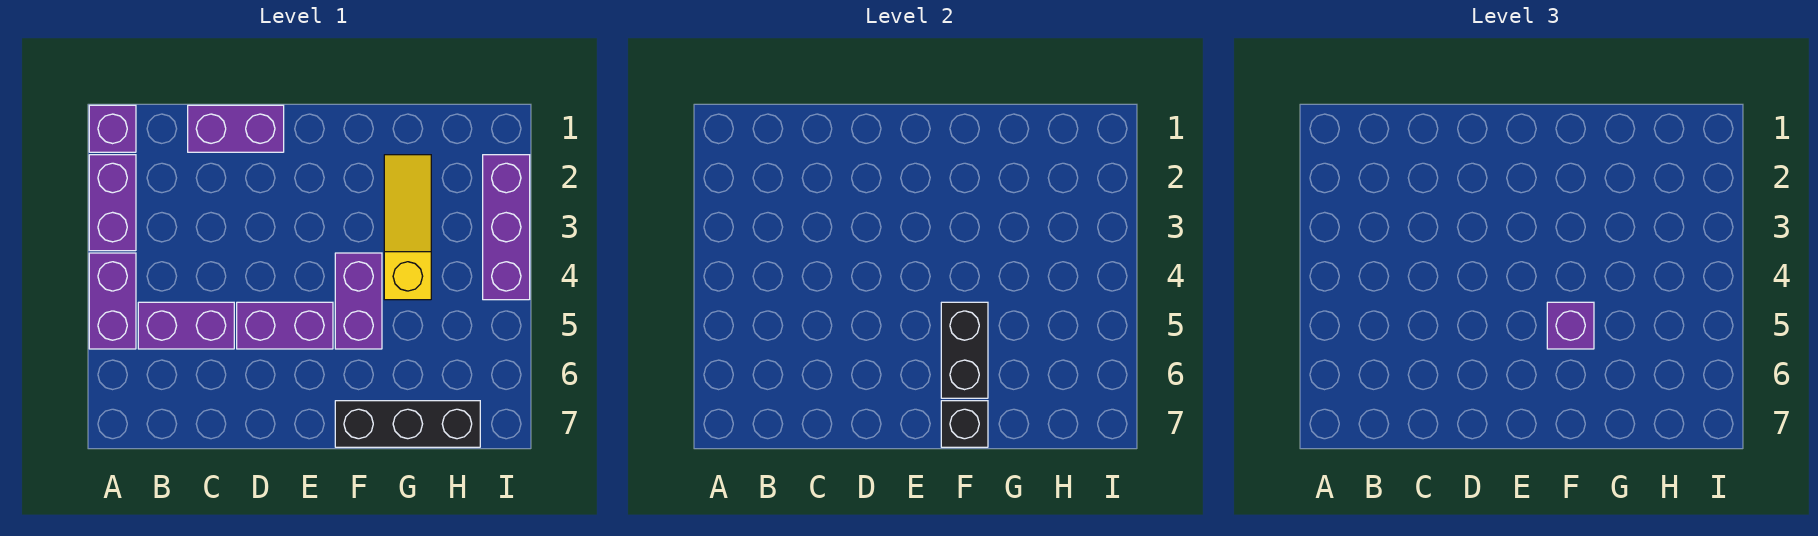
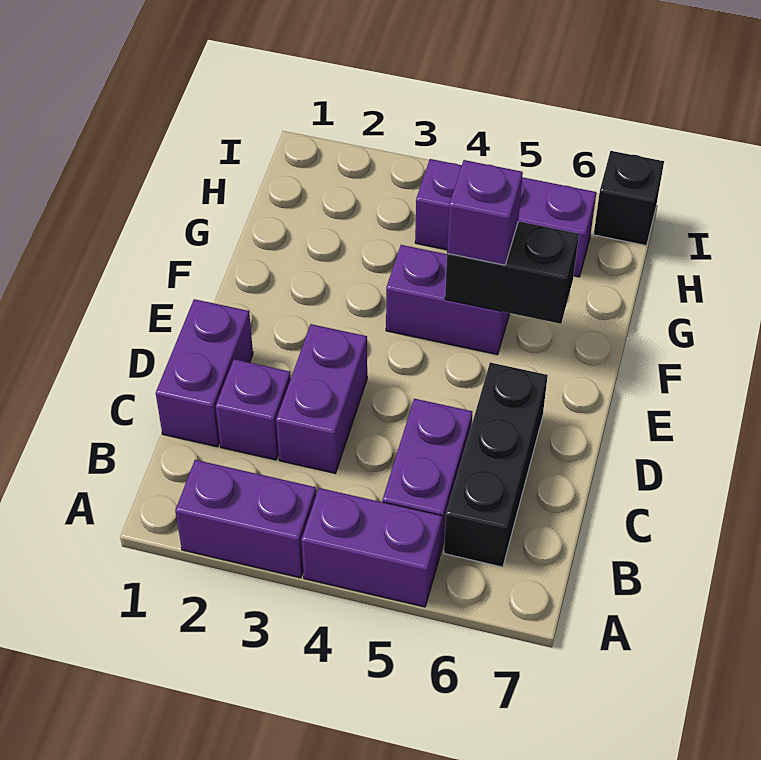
purple 1x1 brick [89,105,136,152] -> purple 1x1 brick moved to [216,359,291,460]
purple 1x2 brick [237,302,333,349] -> purple 1x2 brick moved to [276,324,367,473]
black 1x3 brick [335,401,480,447] -> black 1x3 brick moved to [444,363,548,567]
black 1x1 brick [941,401,988,447] -> black 1x1 brick moved to [594,151,664,245]
yellow 1x3 slope [384,155,431,300] -> none
purple 1x3 brick [483,155,530,300] -> purple 1x3 brick moved to [415,159,596,277]

